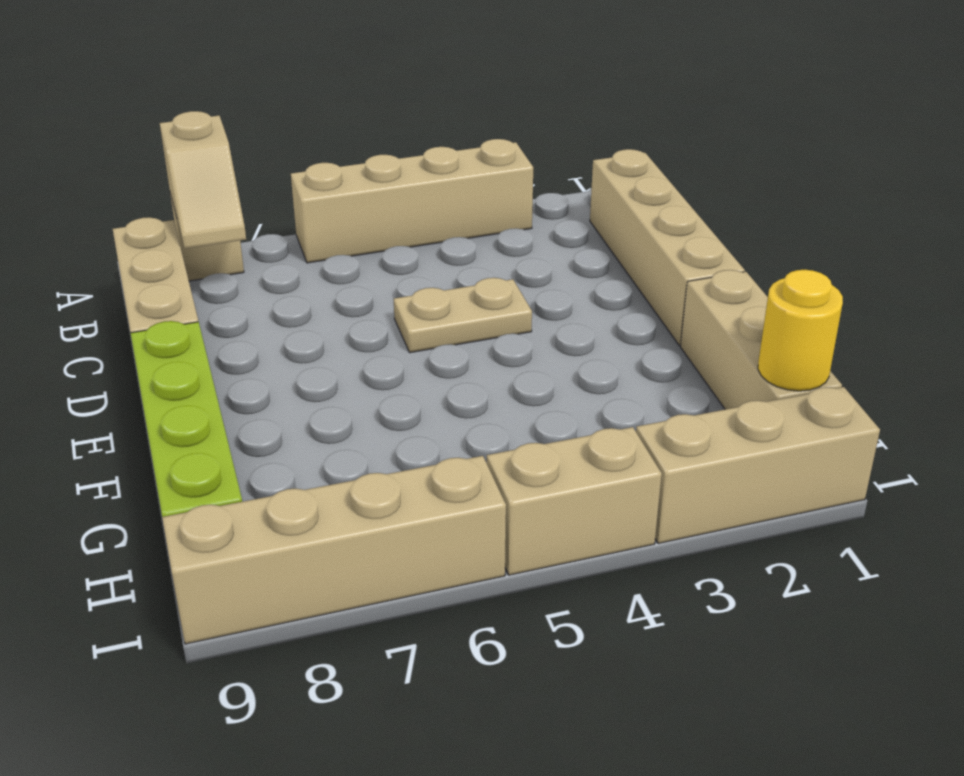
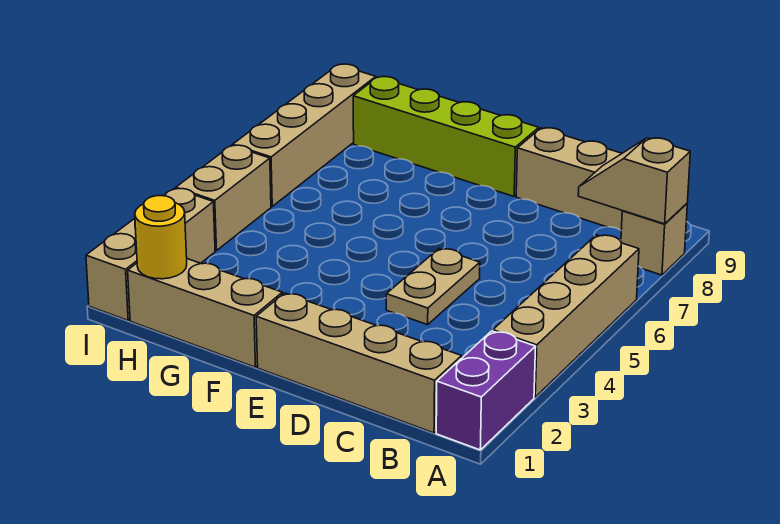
none -> purple 1x2 brick [436,331,536,450]

